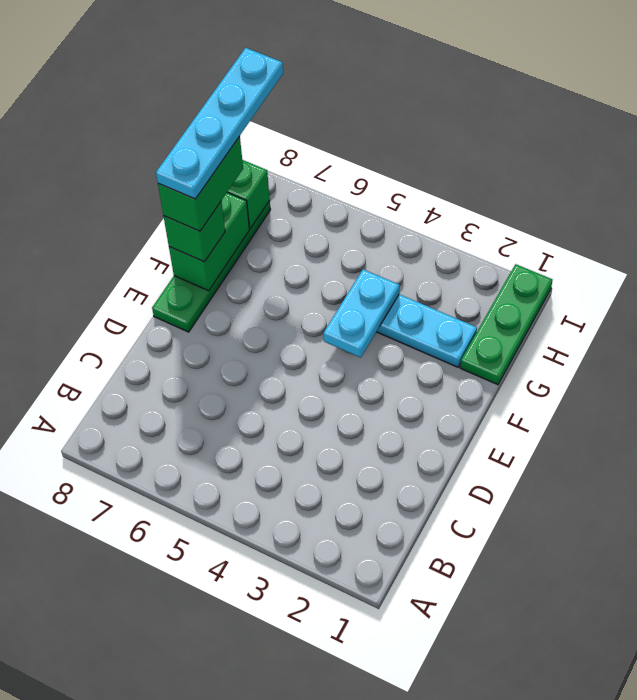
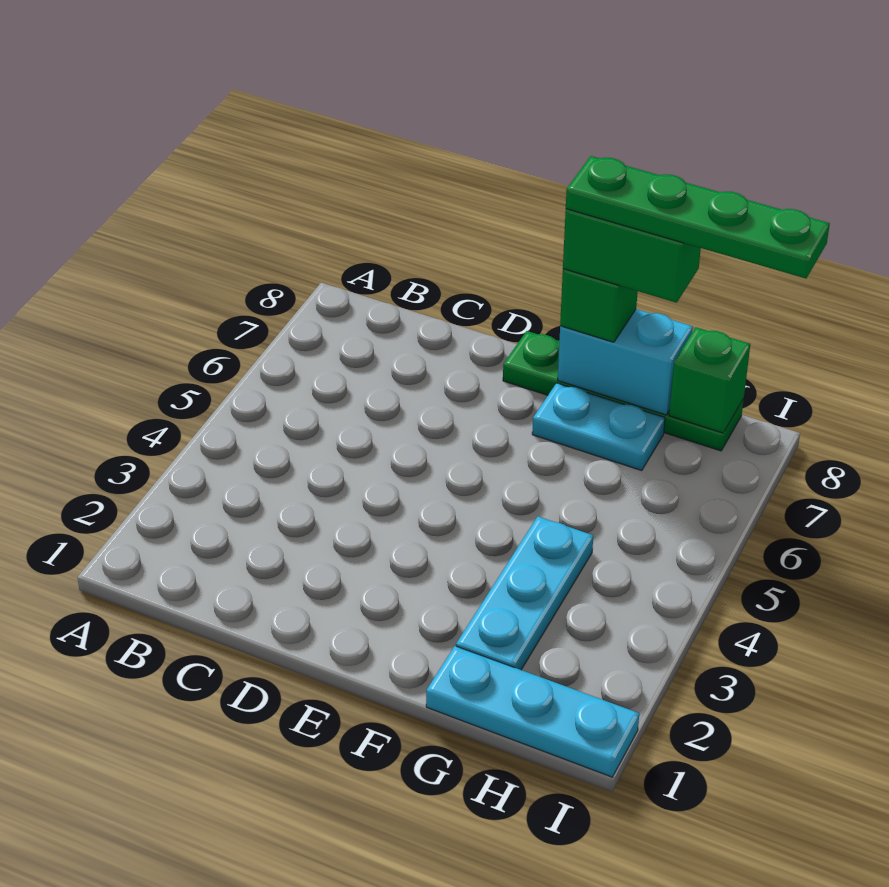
cyan 1x2 plate [324,269,400,357] -> cyan 1x2 plate moved to [532,383,665,471]
green 1x2 brick [169,193,249,291] -> cyan 1x2 brick [558,309,693,415]
cyan 1x4 plate [156,48,283,199] -> green 1x4 plate [566,156,830,278]
green 1x3 plate [460,264,552,385] -> cyan 1x3 plate [426,646,639,777]

